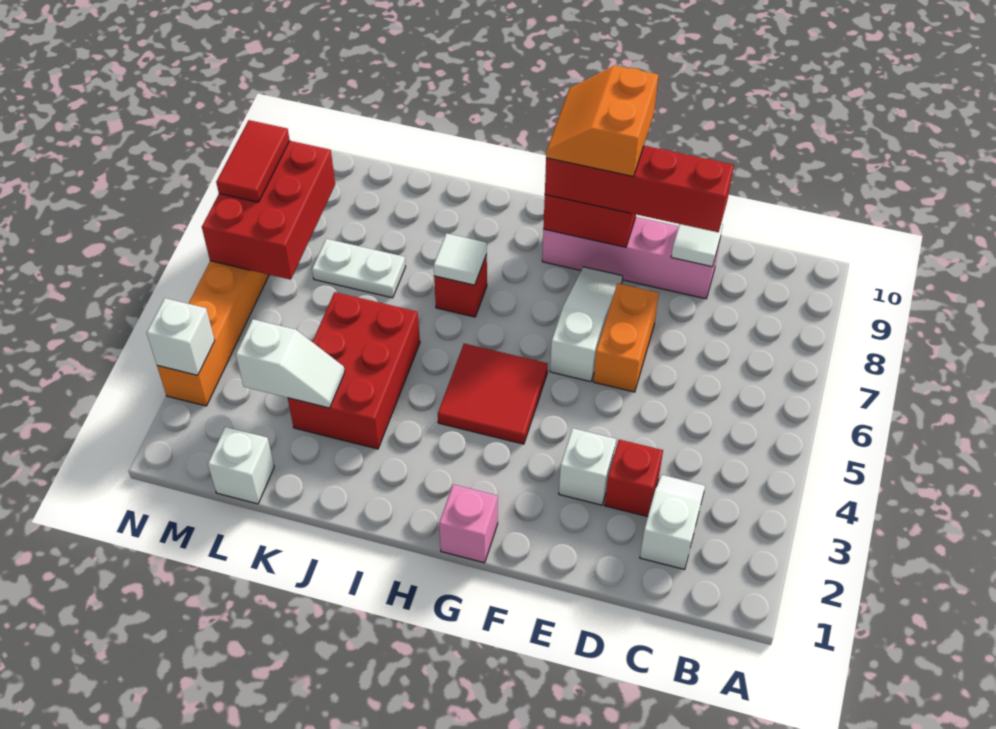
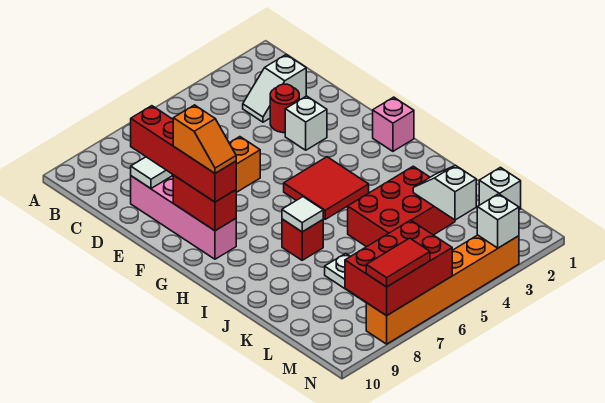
red 1x1 brick [604,440,663,517] -> red 1x1 round brick [270,84,299,133]
white 1x3 slope [550,267,623,382] -> none
orange 2x2 slope [546,65,659,177] -> orange 1x2 slope [173,105,236,173]

